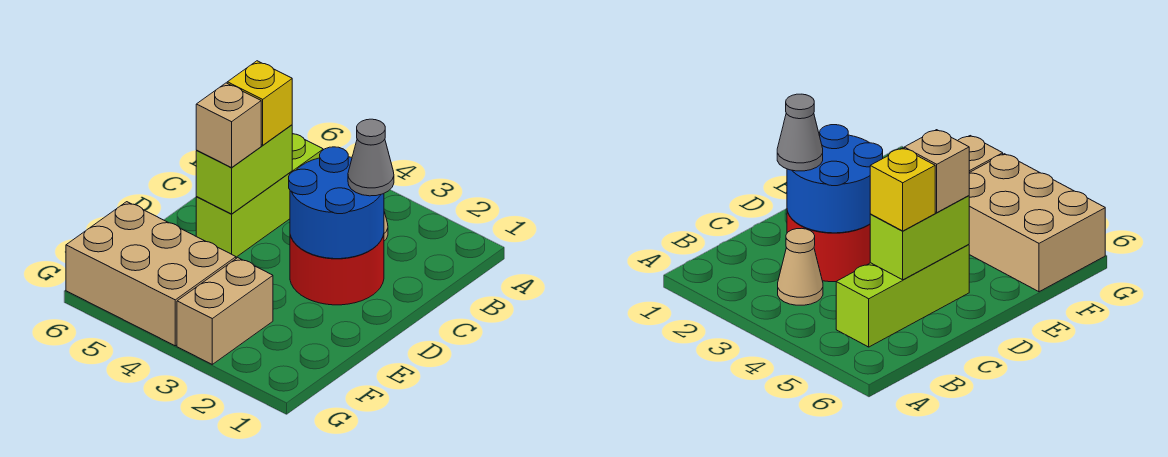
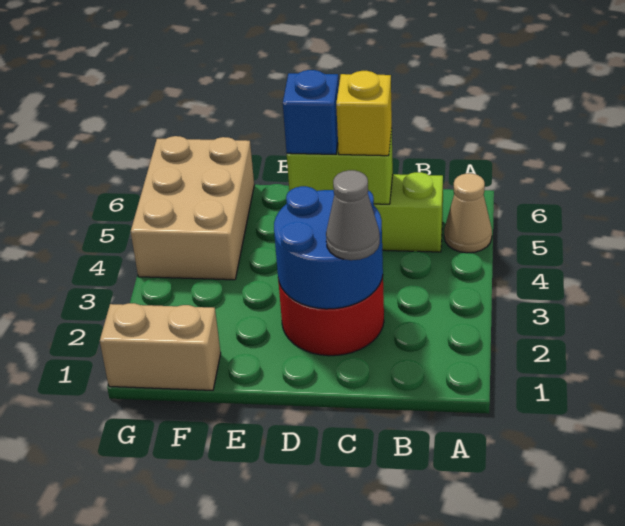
tan 1x1 cone [778,228,823,305] -> tan 1x1 cone moved to [444,173,492,253]
tan 1x1 brick [196,83,261,168] -> blue 1x1 brick [283,70,339,154]
tan 1x2 brick [177,258,273,364] -> tan 1x2 brick moved to [100,303,221,390]

